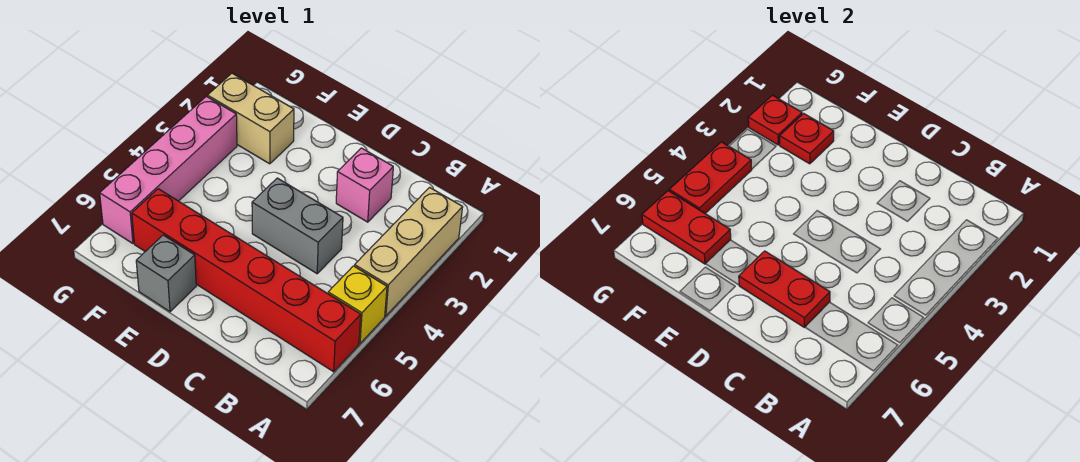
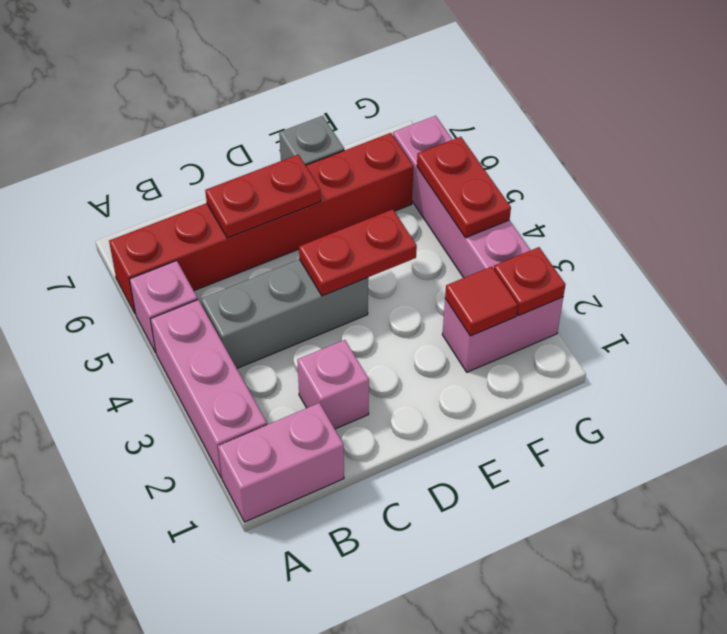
none -> pink 1x2 brick [218,403,344,522]
tan 1x3 brick [355,187,463,316] -> pink 1x3 brick [151,300,267,478]
yellow 1x1 brick [328,266,387,343] -> pink 1x1 brick [129,261,198,353]
grey 1x2 brick [252,178,343,274] -> grey 1x3 brick [201,259,368,368]
tan 1x2 brick [208,73,294,164] -> pink 1x2 brick [442,297,563,372]
red 1x1 plate [780,114,834,164] -> red 1x1 tile [445,267,518,336]
red 1x2 plate [642,191,731,264] -> red 1x2 plate moved to [299,209,417,296]

